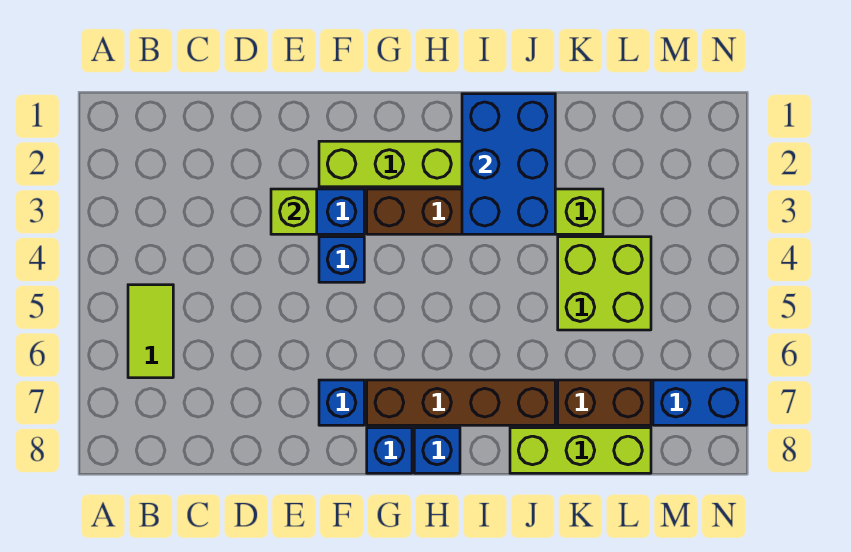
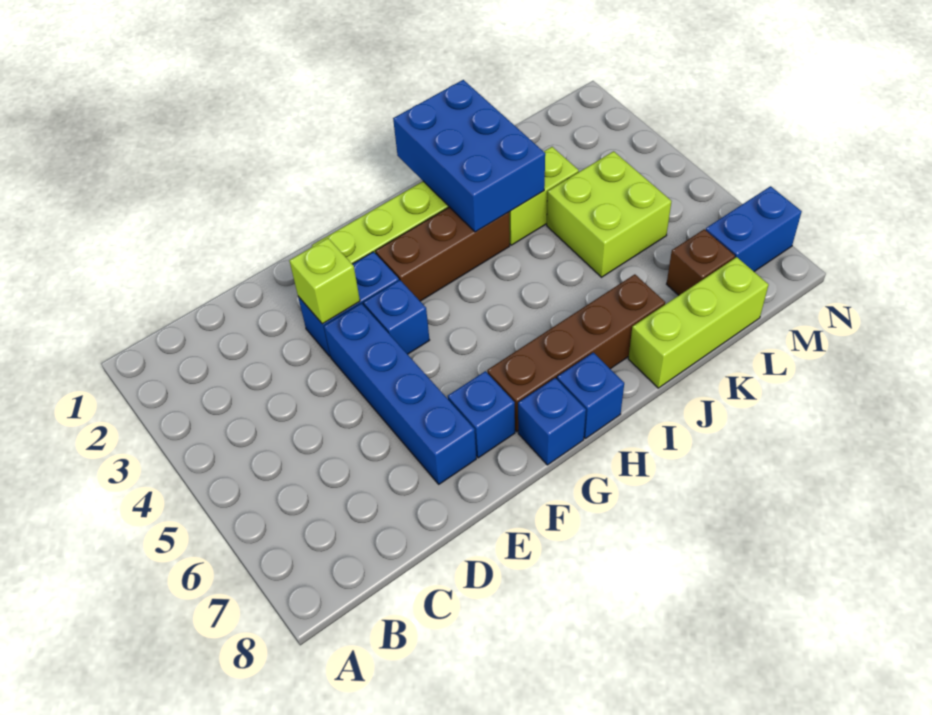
lime 1x2 tile [128,285,173,378] -> none
none -> blue 1x4 brick [324,303,476,484]
brown 1x2 brick [558,380,651,425] -> brown 1x1 brick [667,229,735,295]

